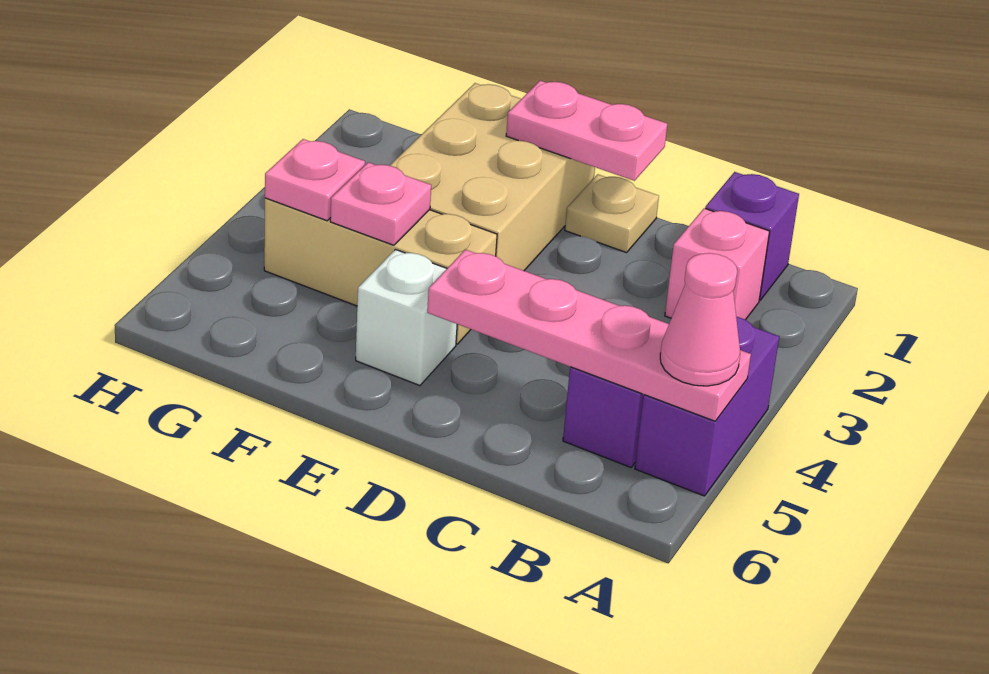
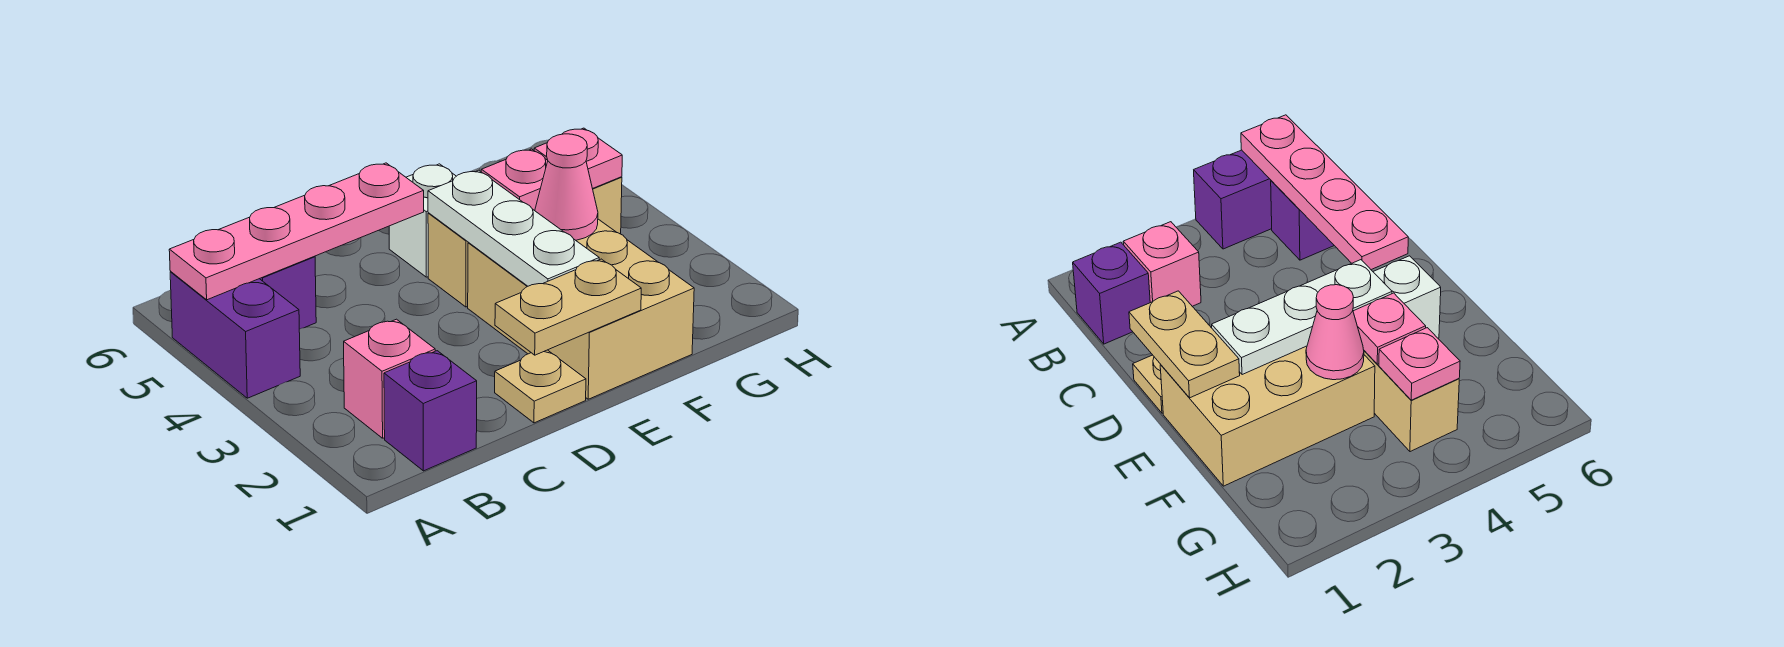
pink 1x1 cone [660,253,740,386] -> pink 1x1 cone moved to [535,134,598,240]
pink 1x2 plate [506,81,667,181] -> tan 1x2 plate [495,259,641,355]
none -> white 1x3 plate [428,170,599,286]

